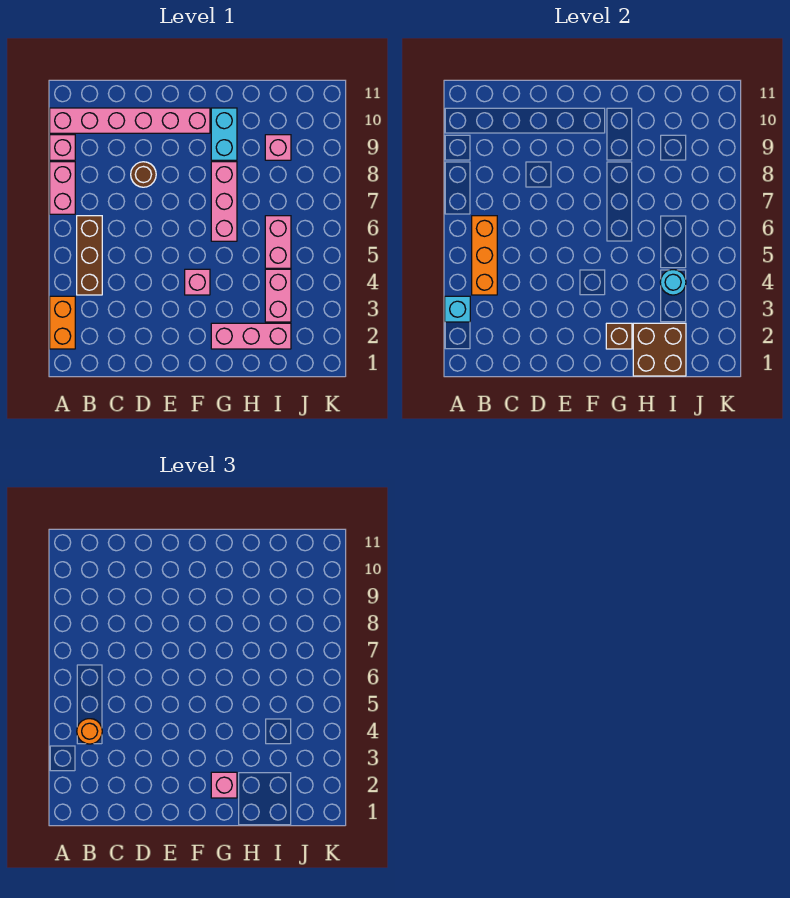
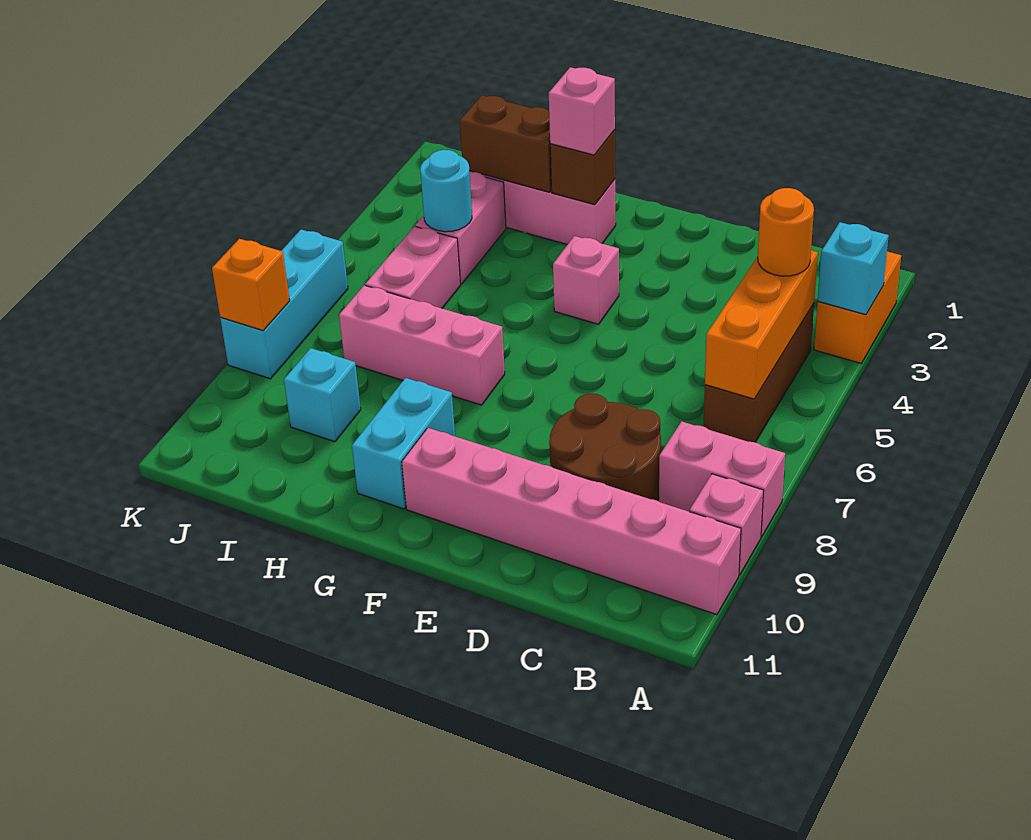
pink 1x2 brick [50,162,75,214] -> pink 1x2 brick turned to [659,421,785,537]
brown 1x1 round brick [131,162,156,187] -> brown 2x2 round brick [549,394,661,501]
pink 1x3 brick [211,162,237,241] -> pink 1x3 brick turned to [339,285,505,405]
brown 2x2 brick [633,323,686,376] -> brown 1x2 brick [460,95,552,192]
pink 1x1 brick [265,135,291,160] -> cyan 1x1 brick [284,348,361,442]
none -> cyan 1x3 brick [220,230,348,379]
none -> orange 1x1 brick [212,239,290,331]

